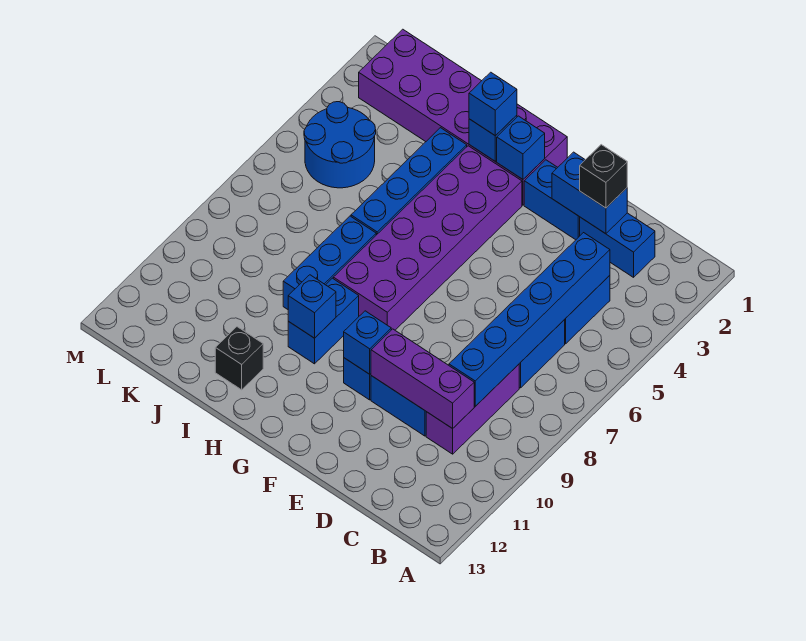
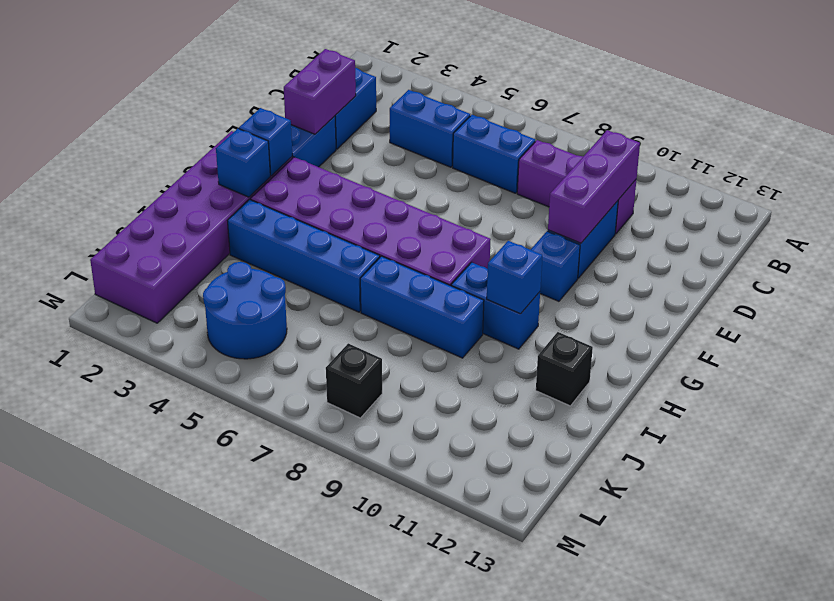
blue 1x6 brick [449,233,610,406] -> none
blue 1x2 brick [552,152,627,234] -> purple 1x2 brick [284,49,356,134]
black 1x1 brick [580,145,627,208] -> black 1x1 brick moved to [326,343,382,418]
blue 1x1 brick [344,311,391,374] -> none
blue 1x1 brick [469,72,517,136] -> none

